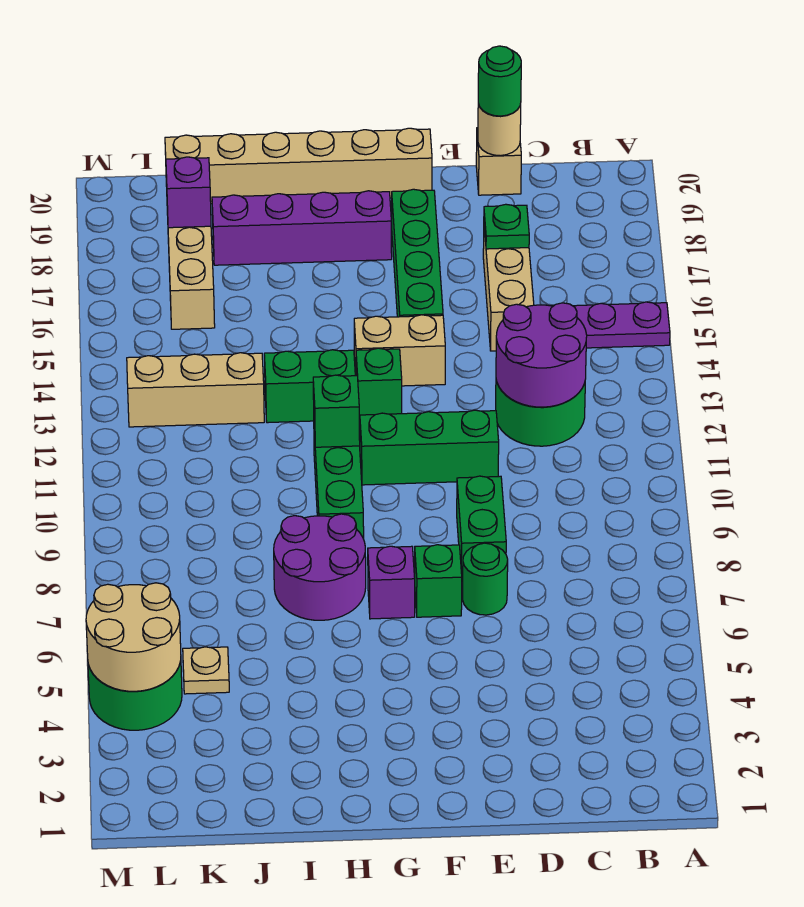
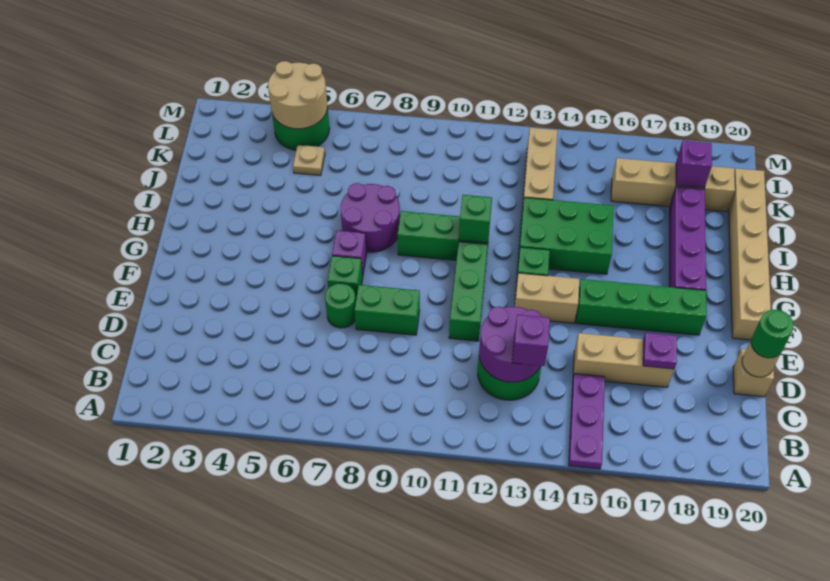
none -> purple 1x1 brick [512,315,550,366]
green 1x1 plate [484,204,529,249] -> purple 1x1 plate [643,333,677,369]
tan 1x2 brick [354,315,445,386] -> tan 1x2 brick turned to [515,273,579,323]
green 1x2 brick [264,350,355,423] -> green 2x3 brick [518,198,613,274]

